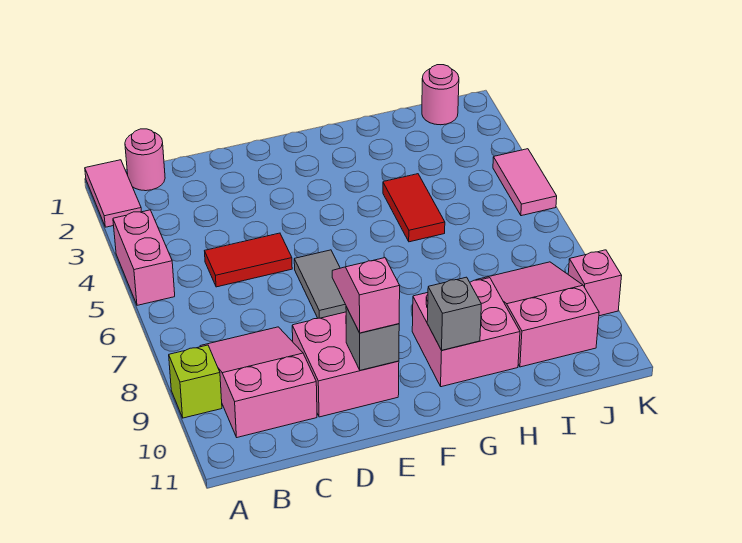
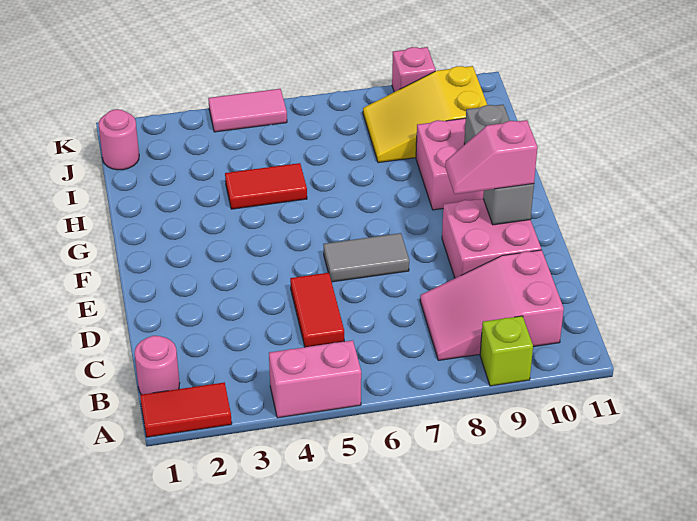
pink 1x2 tile [85,160,141,227] -> red 1x2 tile [140,382,232,437]
pink 2x3 slope [477,262,599,367] -> yellow 2x3 slope [363,66,487,163]

